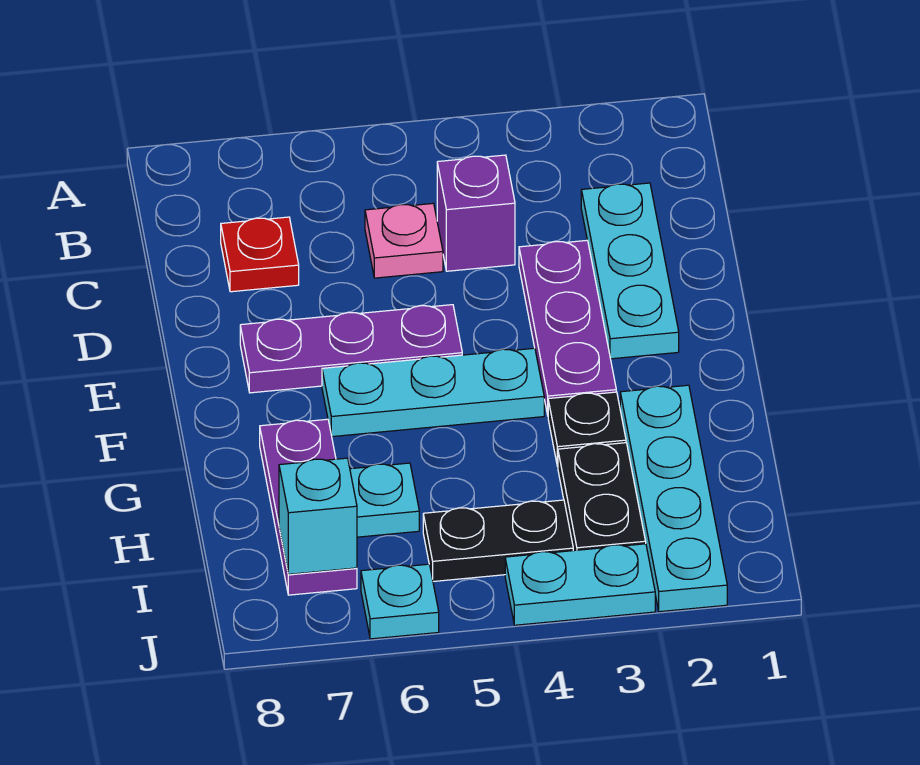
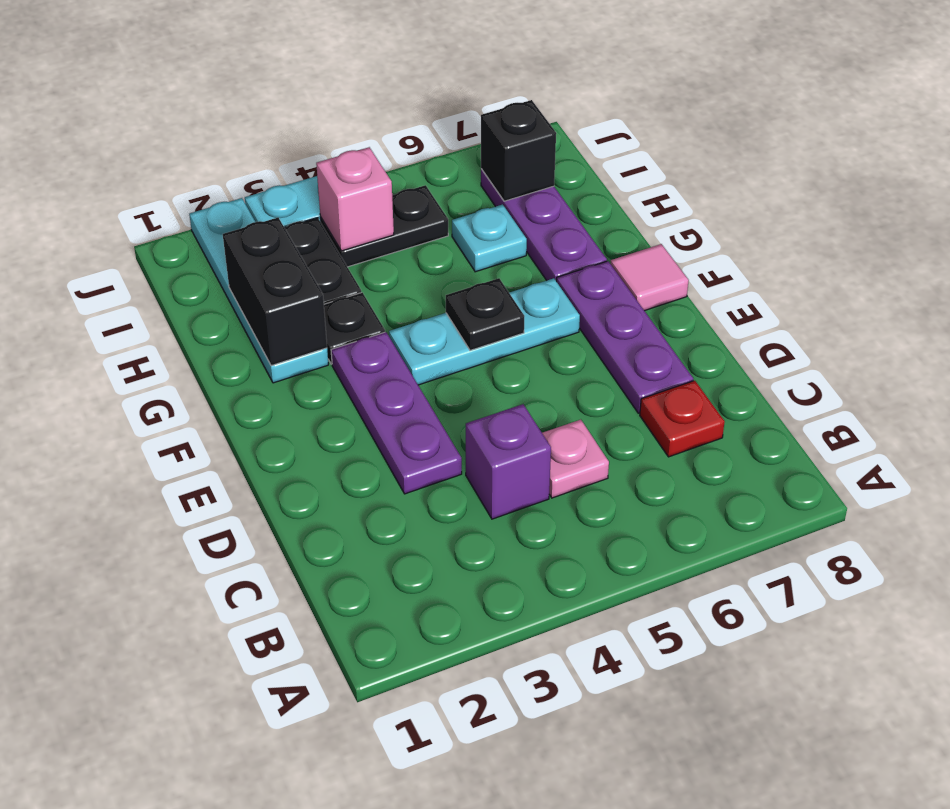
cyan 1x3 plate [581,183,679,359] -> none
purple 1x3 plate [240,305,462,393] -> purple 1x3 plate turned to [557,261,693,413]
none -> black 1x1 plate [446,278,524,350]
none -> pink 1x1 tile [611,244,689,311]
none -> black 1x2 brick [223,218,327,366]
none -> pink 1x1 brick [316,147,394,251]
cyan 1x1 brick [279,458,357,574] -> black 1x1 brick [481,100,556,201]
cyan 1x1 plate [361,564,439,639] -> none

